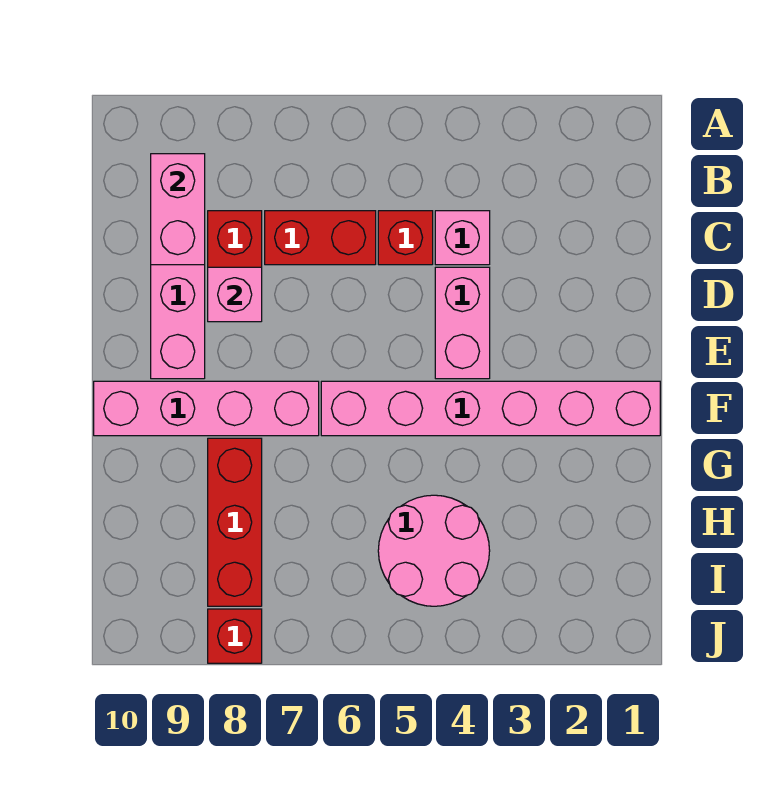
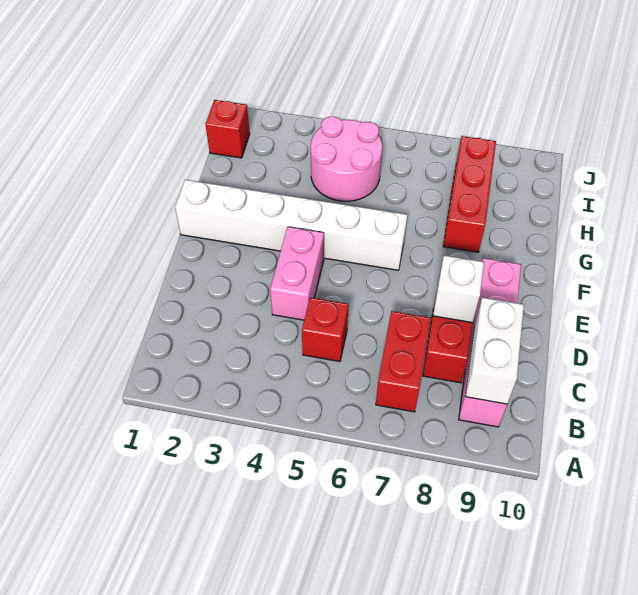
pink 1x2 brick [151,154,205,265] -> white 1x2 brick [465,297,524,404]
pink 1x1 brick [435,211,490,265] -> none
red 1x2 brick [265,211,376,265] -> red 1x2 brick turned to [376,311,431,412]
pink 1x1 brick [208,267,262,322] -> white 1x1 brick [433,255,484,323]
pink 1x6 brick [321,381,660,436] -> white 1x6 brick [175,180,407,270]
pink 1x4 brick [94,381,319,436] -> none
red 1x1 brick [208,609,262,663] -> red 1x1 brick moved to [205,100,250,158]

